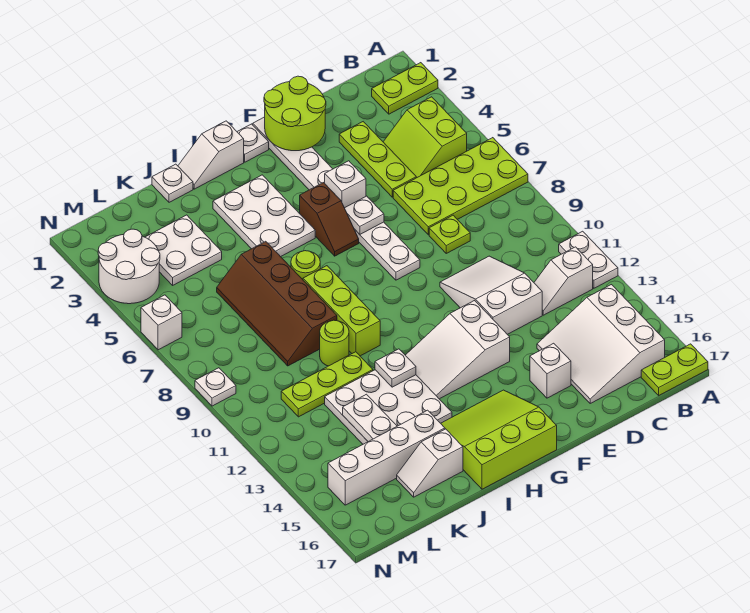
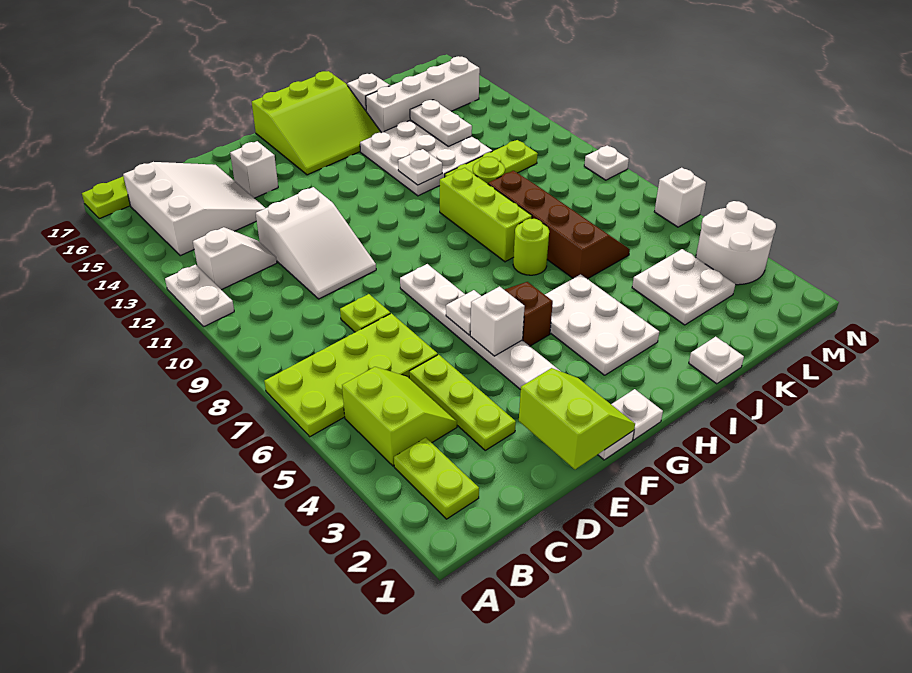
lime 1x2 plate [372,63,438,114] -> lime 1x2 plate turned to [394,438,479,519]
lime 2x2 round brick [264,76,326,151] -> lime 2x2 slope [519,368,635,469]
white 2x3 slope [405,300,510,399] -> none
white 1x2 slope [178,121,244,189] -> none

